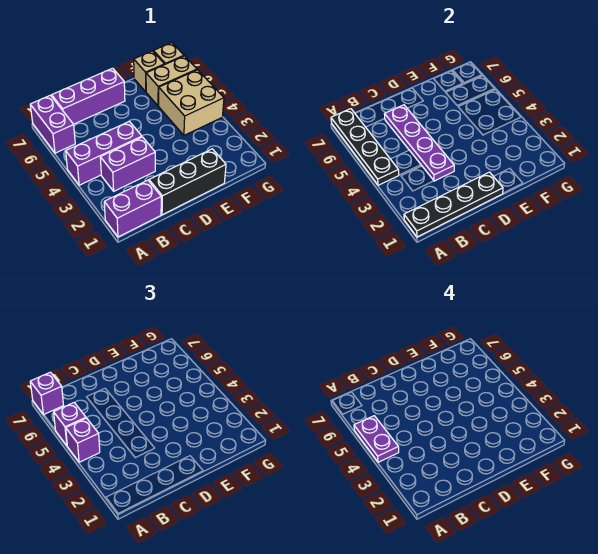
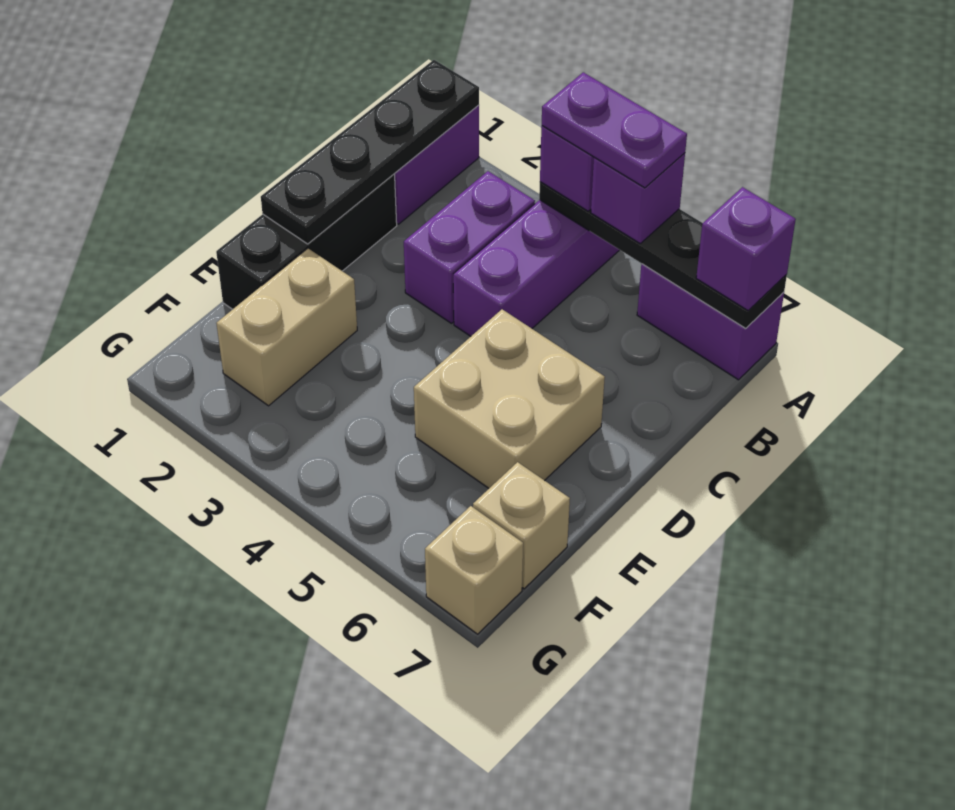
purple 1x3 brick [52,68,125,124] -> none
purple 1x4 plate [385,105,454,181] -> none
tan 2x2 brick [159,70,224,135] -> tan 2x2 brick moved to [414,309,605,488]
tan 1x2 brick [146,56,197,106] -> tan 1x2 brick moved to [216,248,357,406]

